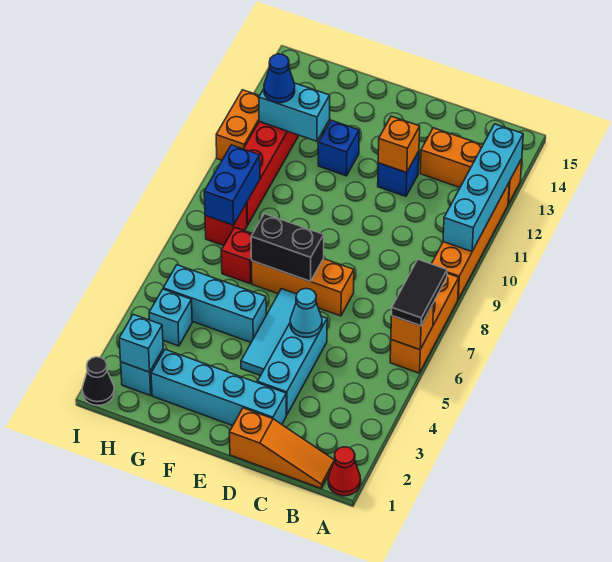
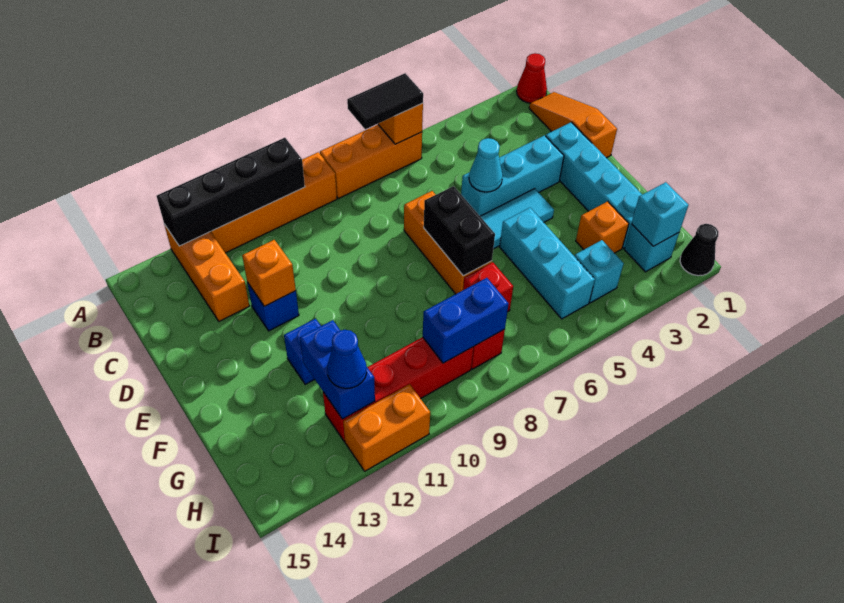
cyan 1x4 brick [443,124,523,252] -> black 1x4 brick [157,138,305,246]
none -> orange 1x1 brick [576,201,629,253]
cyan 1x2 brick [259,83,330,141] -> blue 1x2 brick [300,320,375,419]

